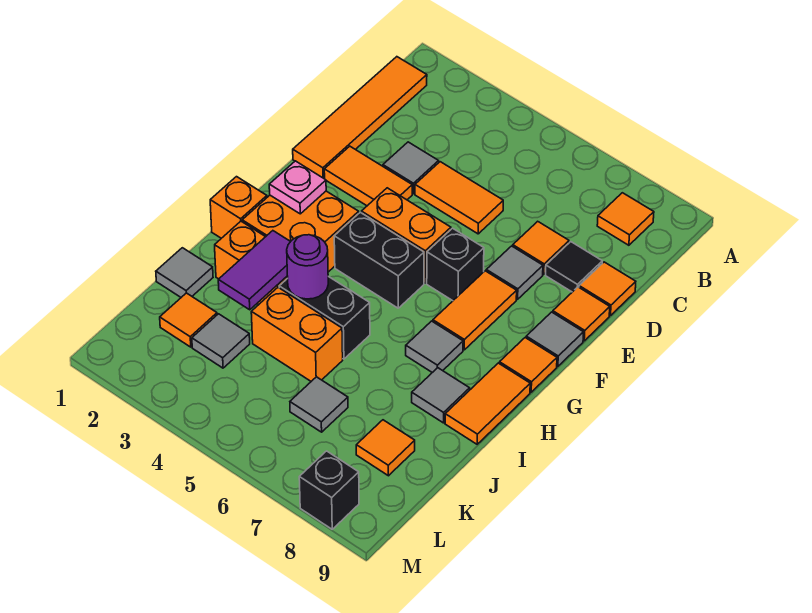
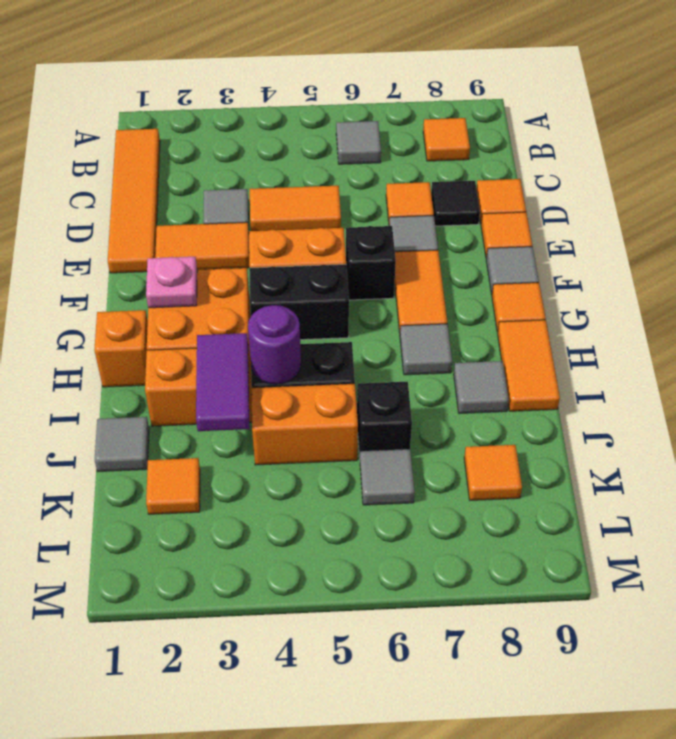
grey 1x1 tile [192,314,250,368] -> grey 1x1 tile moved to [336,121,381,164]
black 1x1 brick [299,451,359,529] -> black 1x1 brick moved to [357,382,412,457]

